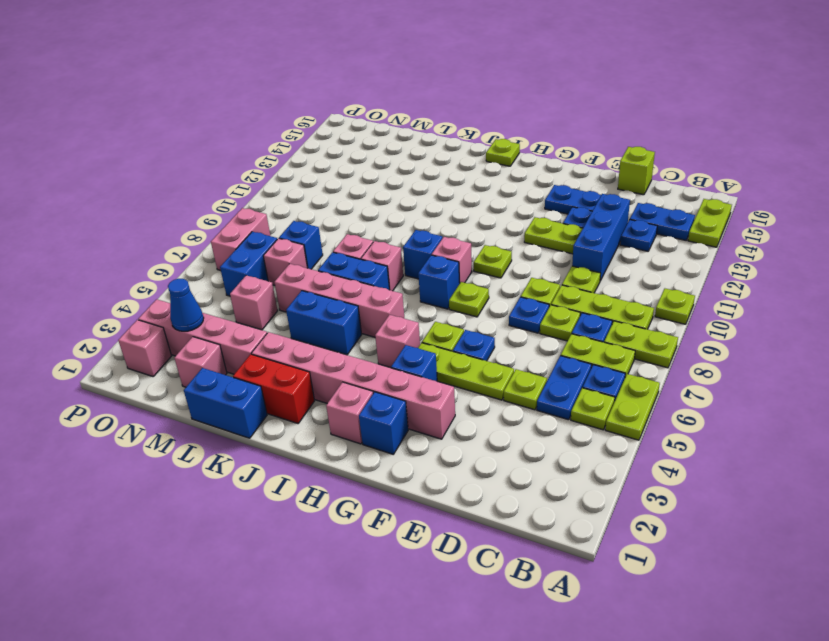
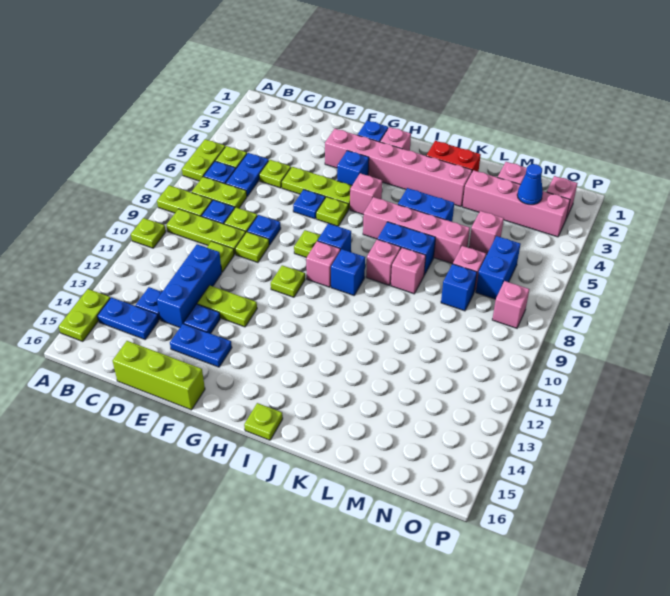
lime 1x1 brick [618,147,655,195] -> lime 1x3 brick [113,341,205,410]
blue 1x2 brick [184,368,267,438] -> none
pink 1x2 brick [211,208,270,270] -> pink 1x1 brick [492,281,529,328]

